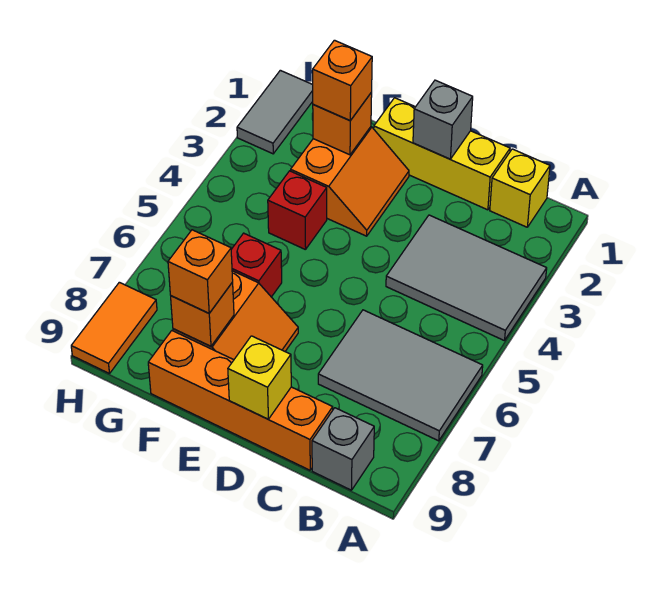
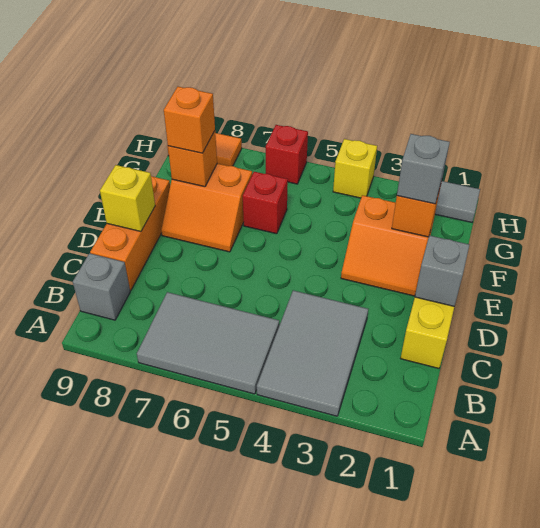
grey 2x3 tile [318,310,483,441] -> grey 2x3 tile turned to [137,292,279,394]
yellow 1x1 brick [490,149,550,227] -> yellow 1x1 brick moved to [333,139,377,198]
orange 1x4 brick [148,331,333,470] -> orange 1x3 brick [90,176,170,290]
orange 1x1 brick [313,40,372,120] -> grey 1x1 brick [397,134,450,204]
red 1x1 brick [268,171,327,250] -> red 1x1 brick moved to [266,125,308,184]

